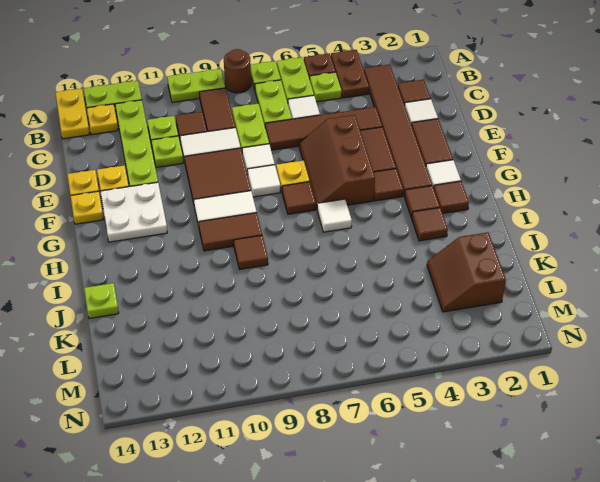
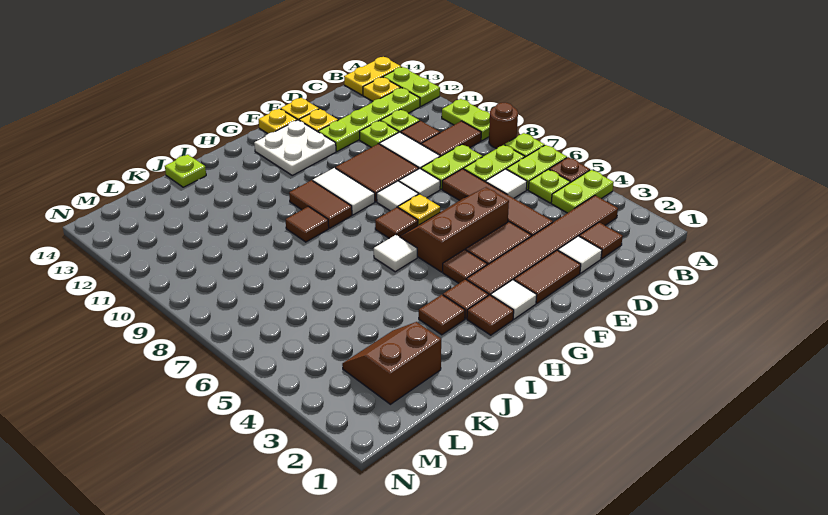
brown 1x2 plate [331,50,369,98] -> lime 1x2 plate [551,170,614,213]

